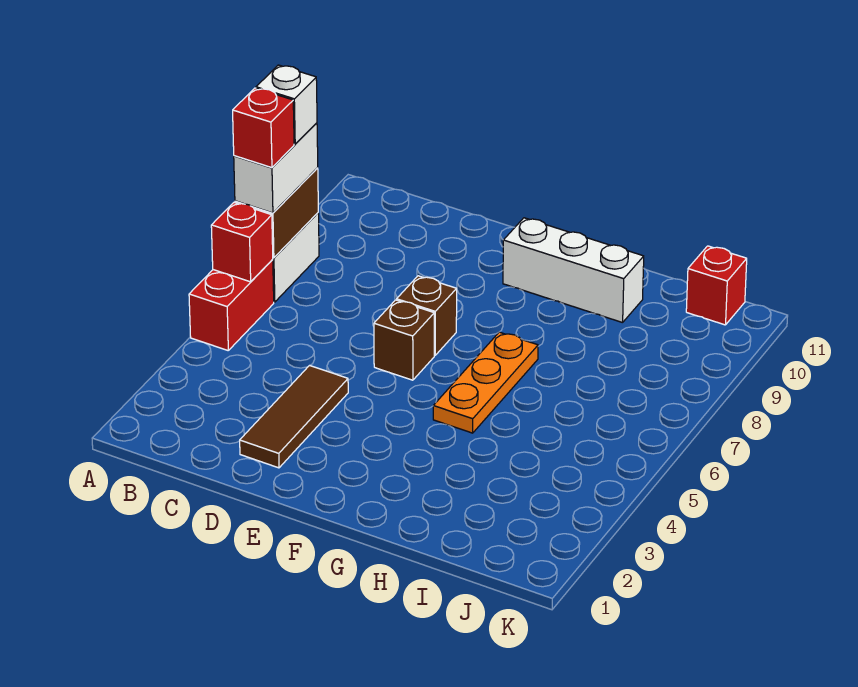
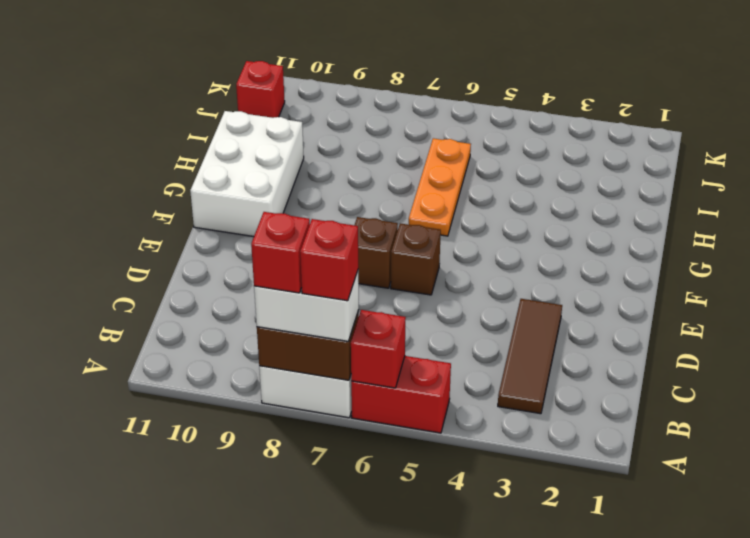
white 1x1 brick [256,65,317,144] -> red 1x1 brick [251,212,310,293]
brown 1x3 tile [240,366,348,468] -> brown 1x3 tile turned to [498,299,562,414]
white 1x3 brick [503,218,644,323] -> white 2x3 brick [190,111,304,237]
orange 1x3 plate [433,332,538,433] -> orange 1x3 plate turned to [409,138,471,236]

